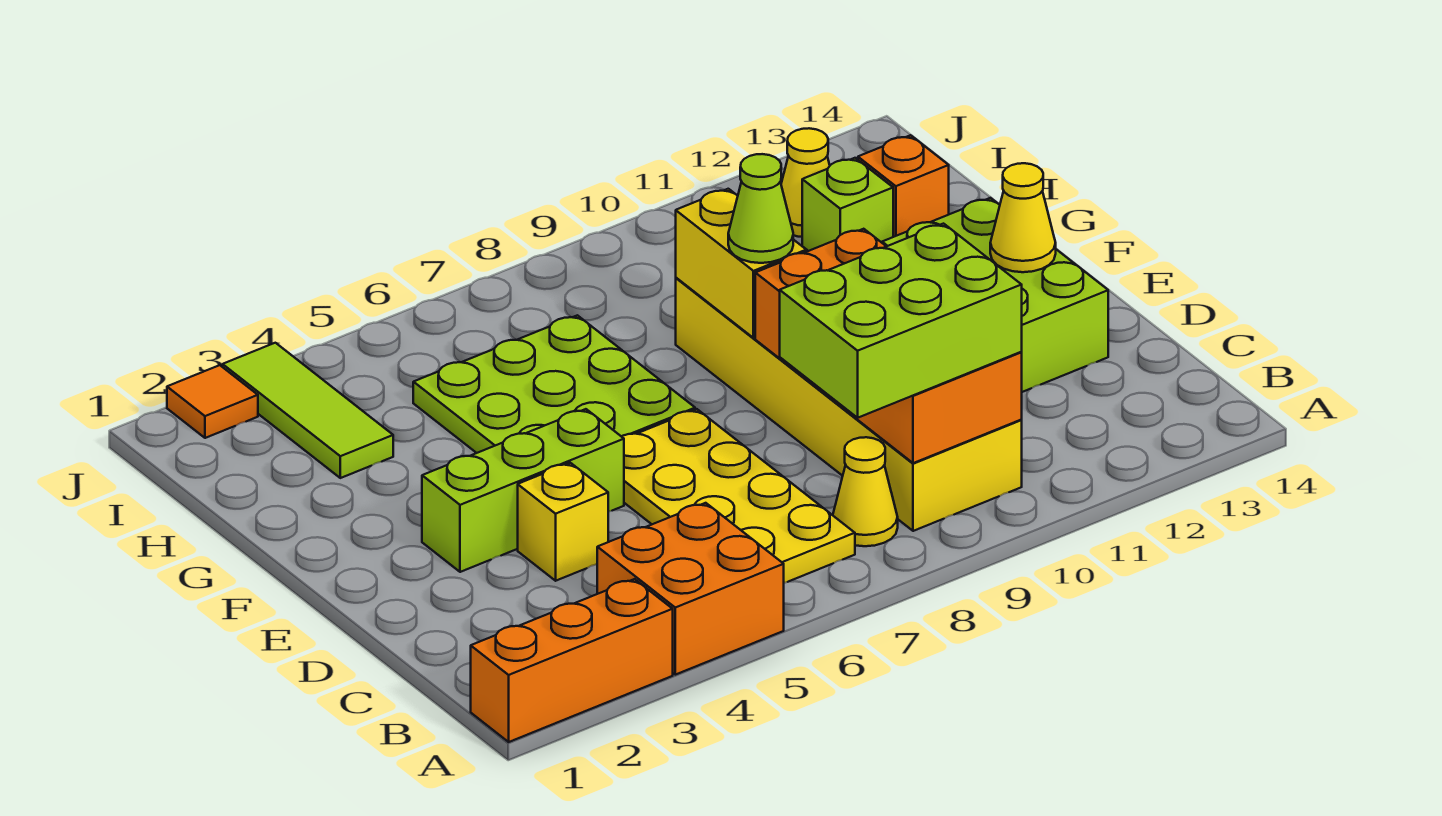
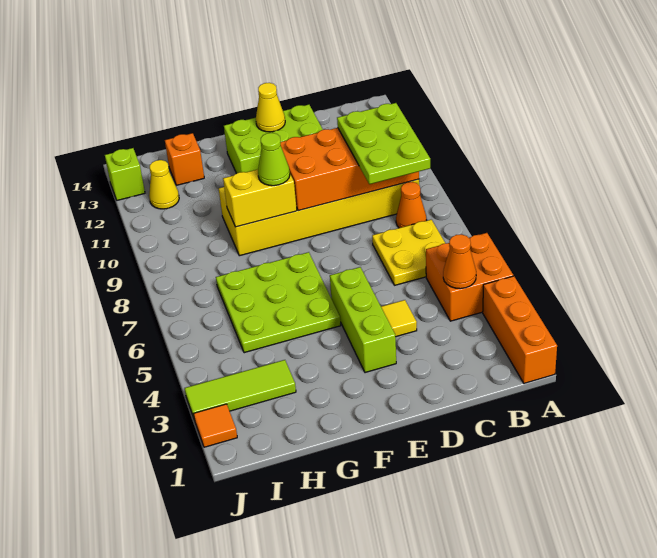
none -> orange 1x1 cone [443,234,476,289]
yellow 2x4 plate [621,409,855,583] -> yellow 2x2 plate [372,220,445,285]
yellow 1x1 cone [833,437,898,546] -> orange 1x1 cone [396,182,427,228]
lime 2x3 brick [780,224,1022,418] -> lime 2x3 plate [337,103,430,184]
yellow 1x1 brick [518,463,608,581] -> yellow 1x1 tile [381,300,417,337]
lime 1x1 brick [802,158,893,251] -> lime 1x1 brick moved to [105,148,145,200]

